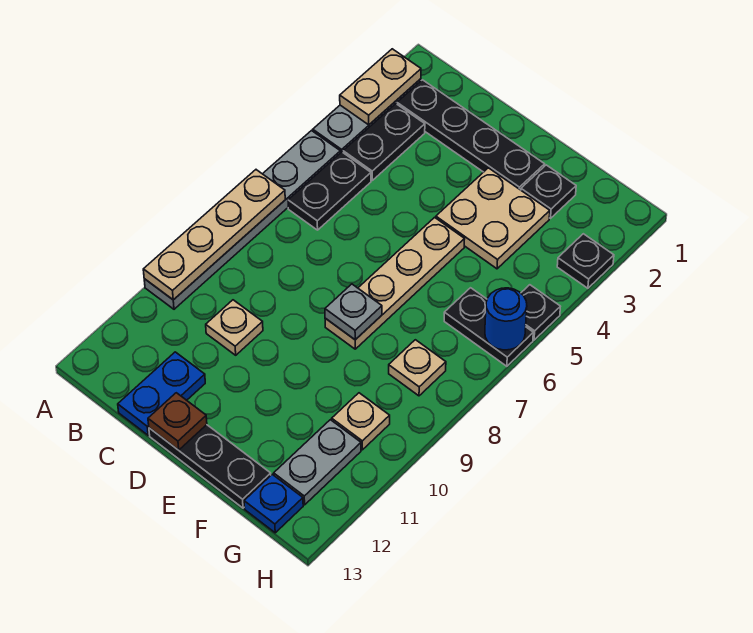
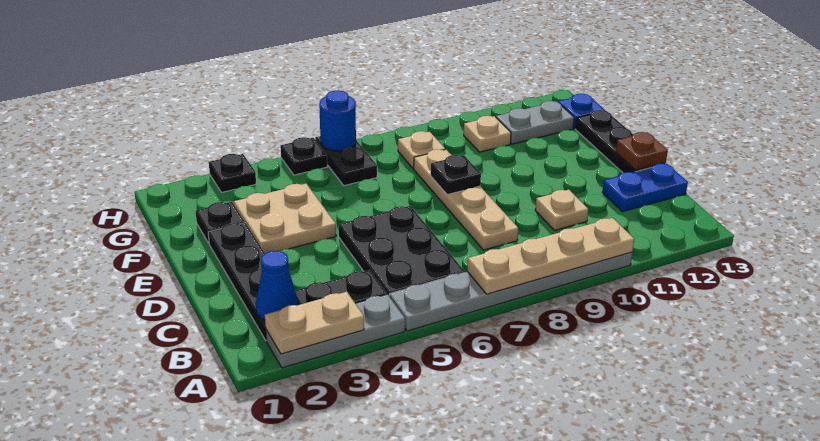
none -> blue 1x1 cone [256,251,299,320]
black 1x2 plate [288,152,371,230] -> black 2x3 plate [338,206,465,295]
tan 1x4 plate [325,217,464,349] -> tan 1x4 plate turned to [414,149,518,250]
grey 1x1 plate [325,284,382,340] -> black 1x1 plate [431,155,481,195]

